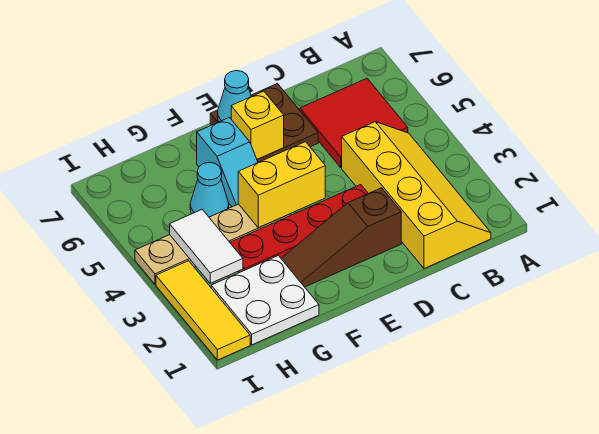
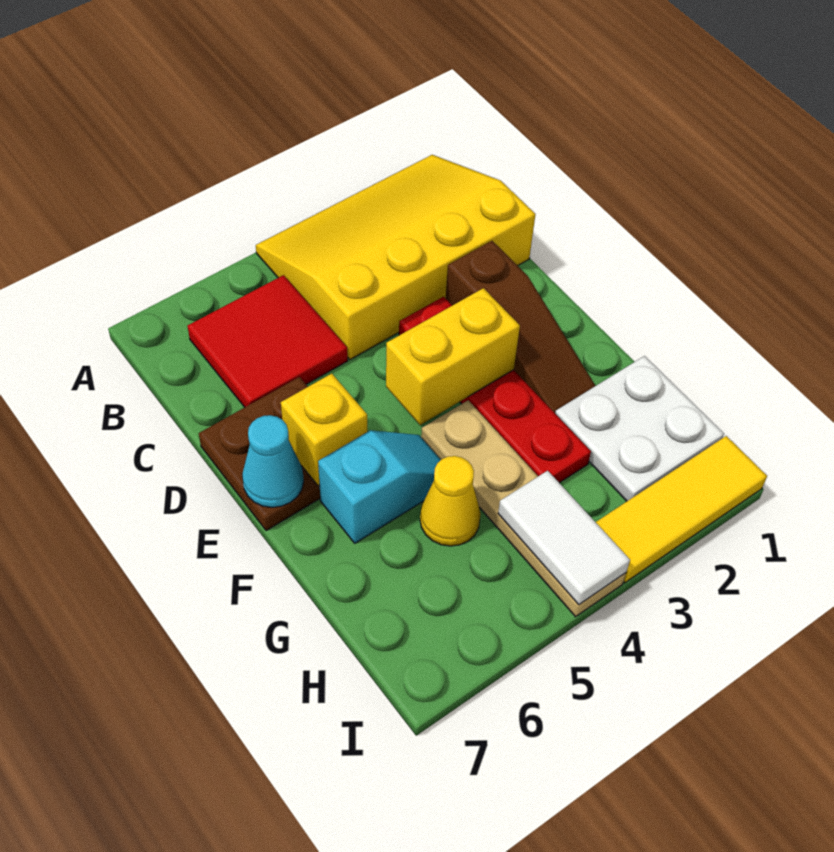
yellow 2x4 slope [342,122,491,268] -> yellow 3x4 slope [256,155,535,360]
yellow 1x2 brick [238,142,325,228] -> yellow 1x2 brick turned to [386,288,520,425]
cyan 1x1 cone [190,162,229,217] -> yellow 1x1 cone [420,456,481,546]
white 1x2 tile [170,210,243,283] -> white 1x2 tile turned to [498,471,630,605]

